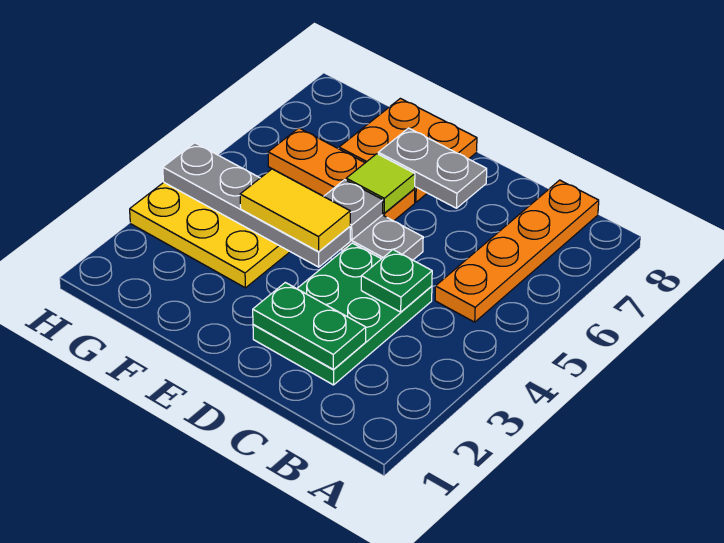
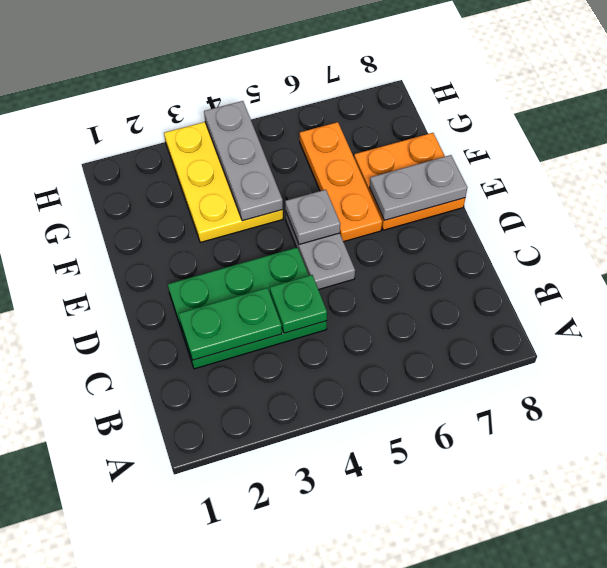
orange 1x4 plate [435,180,599,322] -> none
green 1x2 plate [253,282,366,369] -> green 1x2 plate turned to [179,288,282,360]
grey 1x2 plate [378,128,487,208] -> grey 1x2 plate turned to [370,155,467,220]
grey 1x4 plate [163,143,350,267] -> grey 1x3 plate [204,101,283,221]
yellow 1x2 tile [240,169,350,252] -> none
lime 1x1 tile [346,154,415,213] -> none

